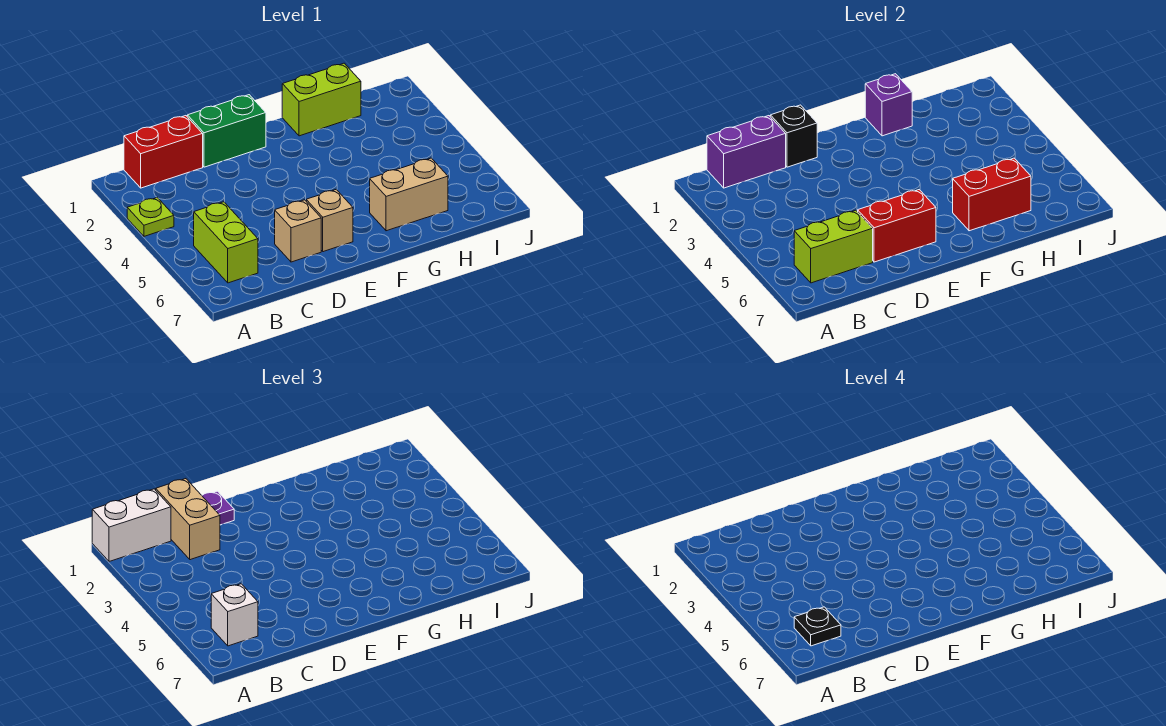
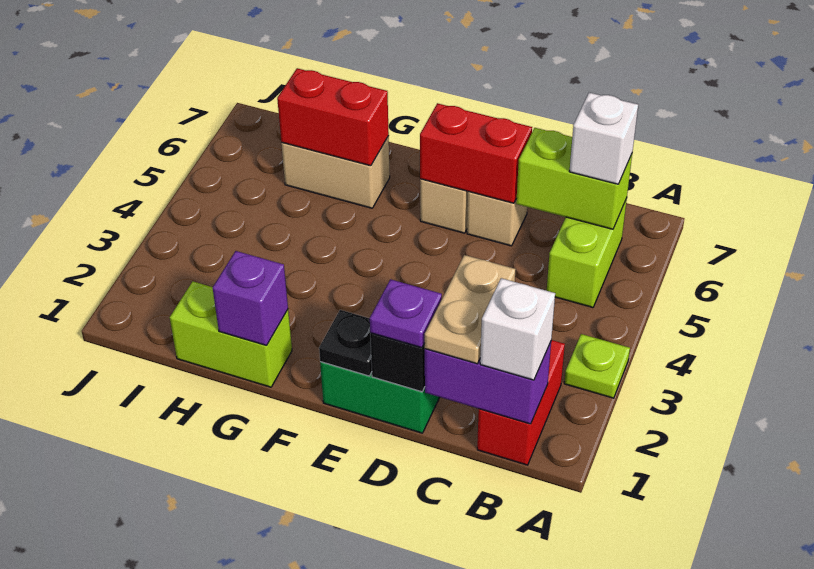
white 1x2 brick [92,489,171,561] -> white 1x1 brick [480,278,555,380]
red 1x2 brick [124,116,203,188] -> red 1x2 brick turned to [477,340,565,465]
black 1x1 plate [794,607,841,646] -> black 1x1 plate moved to [319,310,372,376]
tan 1x2 brick [156,479,220,560] -> tan 1x2 plate [424,255,516,364]

